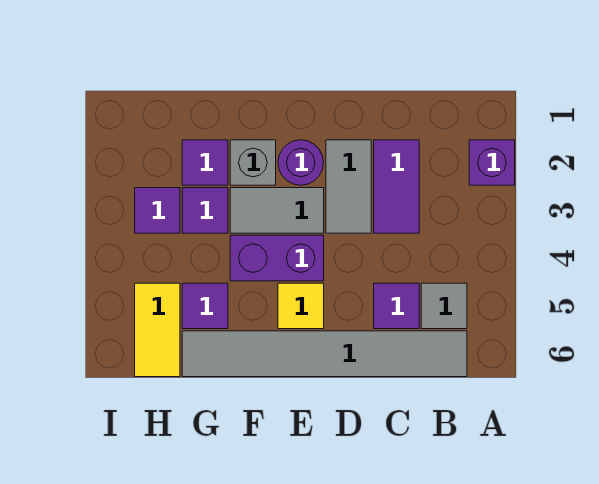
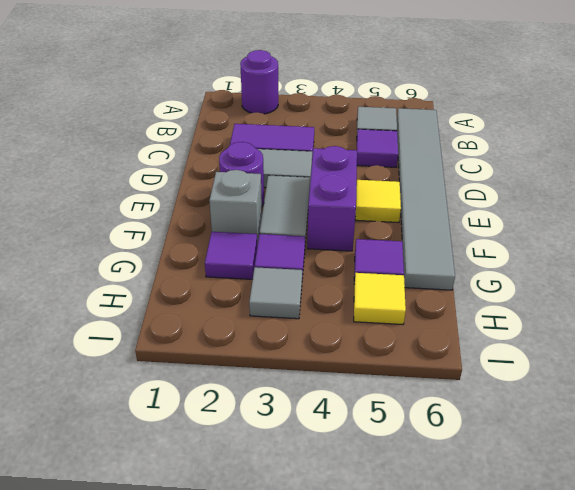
purple 1x1 brick [469,140,515,185] -> purple 1x1 round brick [240,50,278,114]
purple 1x1 tile [135,188,180,233] -> grey 1x1 tile [249,267,302,319]
yellow 1x2 tile [135,283,180,377] -> yellow 1x1 tile [354,273,406,325]

